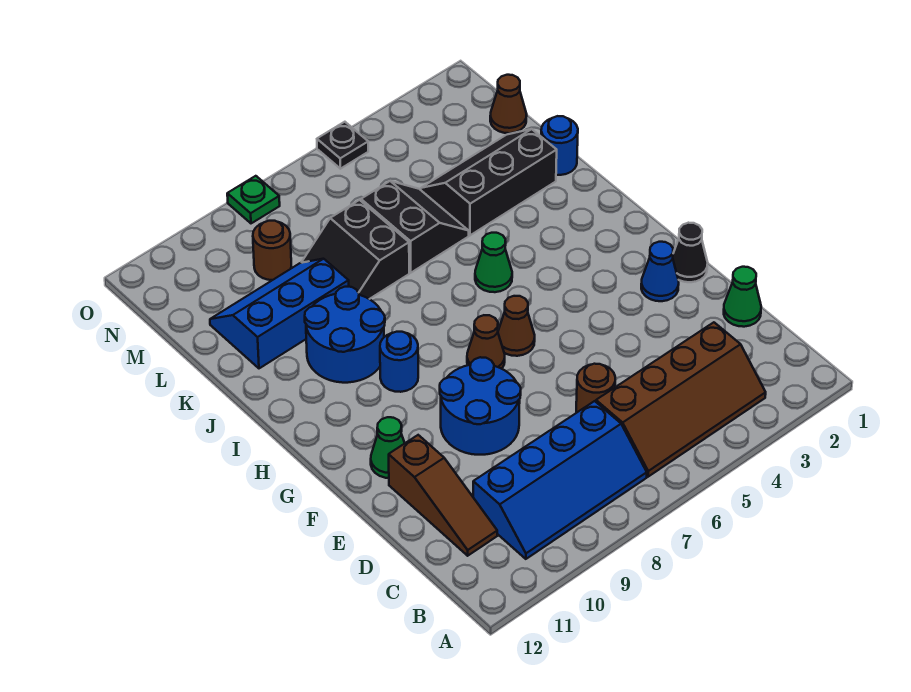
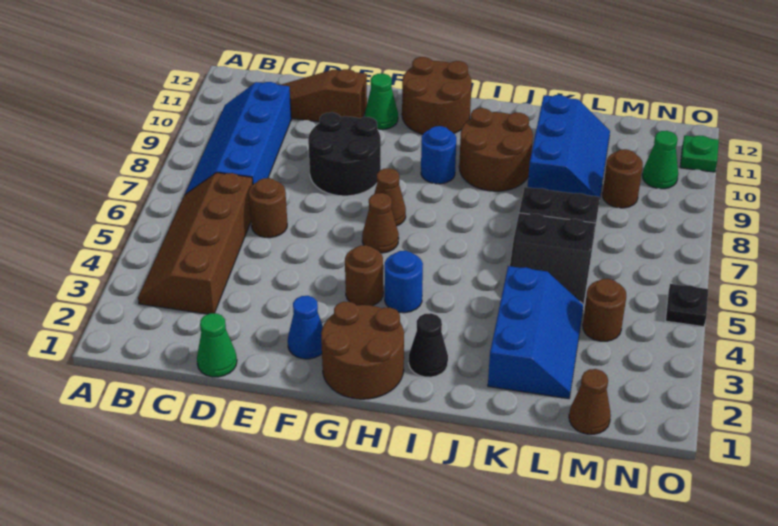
blue 2x2 round brick [440,357,521,455] -> black 2x2 round brick [308,112,381,196]
black 1x1 cone [673,223,708,282] -> black 1x1 cone moved to [409,313,448,377]
none -> brown 2x2 round brick [321,302,404,399]
none -> brown 1x1 round brick [345,245,383,306]
none -> brown 2x2 round brick [402,57,472,134]
green 1x1 cone [475,233,512,292] -> green 1x1 cone moved to [642,131,678,189]
blue 2x2 round brick [305,287,385,383] -> brown 2x2 round brick [459,108,533,191]
blue 1x1 round brick [541,116,578,175] -> blue 1x1 round brick moved to [385,251,423,313]
black 2x3 slope [421,129,557,235] -> blue 2x3 slope [488,266,584,399]
none -> brown 1x1 round brick [583,279,626,341]
green 1x1 plate [227,176,280,223] -> green 1x1 plate moved to [680,136,719,172]

